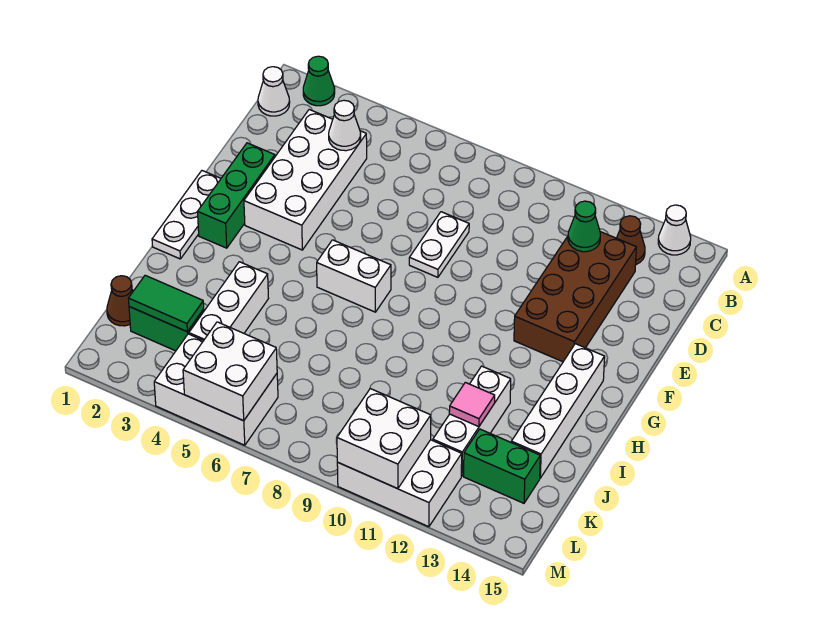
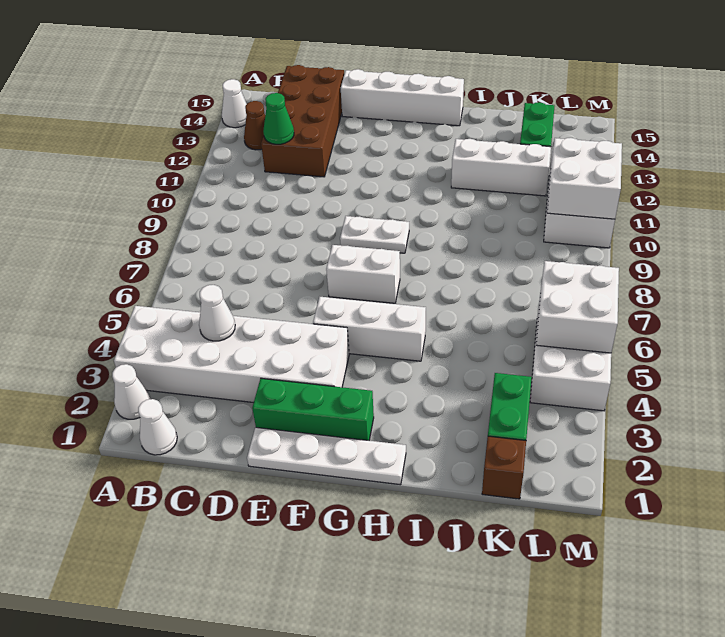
green 1x1 cone [303,56,335,106] -> white 1x1 cone [112,364,150,419]
white 2x4 brick [244,110,367,250] -> white 2x6 brick [114,306,349,403]
brown 2x4 brick [514,232,636,362] -> brown 2x4 brick turned to [261,65,344,177]
white 1x2 plate [409,212,469,277] -> white 1x2 plate moved to [340,216,409,253]
white 1x3 plate [152,171,221,259] -> white 1x4 plate [247,427,406,485]
white 1x2 brick [317,240,391,312] -> white 1x2 brick turned to [326,245,400,303]
white 1x4 brick [511,344,605,478] -> white 1x4 brick moved to [341,69,464,126]
white 1x3 brick [189,262,269,341] -> white 1x3 brick moved to [313,297,426,361]
pink 1x1 tile [449,382,495,427] -> none
brown 1x1 cone [107,276,133,326] -> brown 1x1 brick [482,436,526,499]
green 1x2 tile [128,275,204,332] -> none

